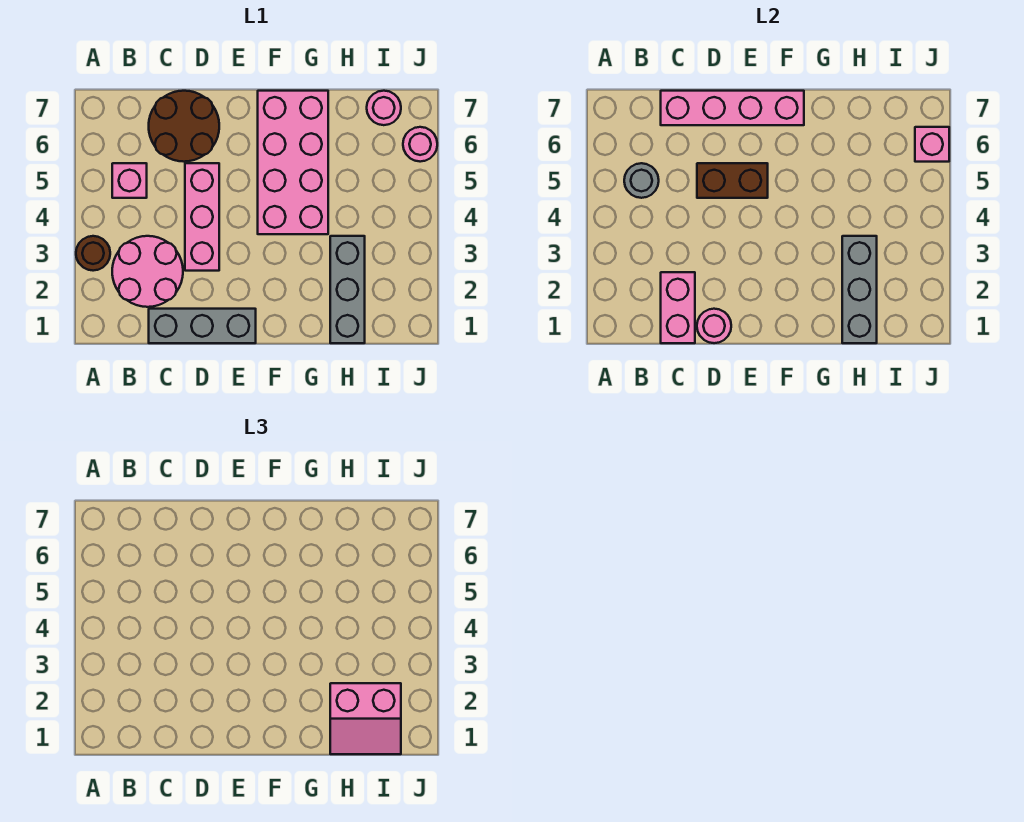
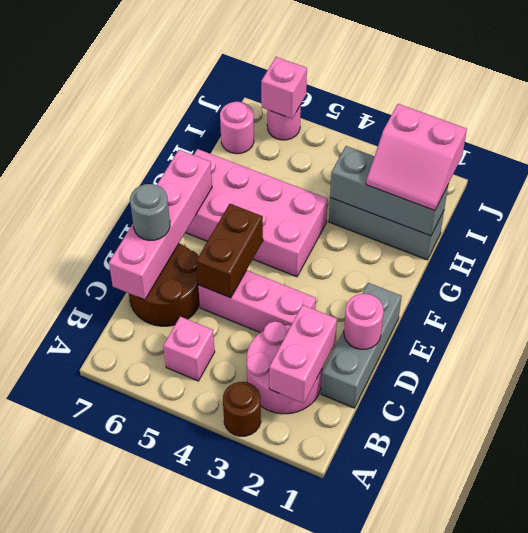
grey 1x1 round brick [624,163,659,198] -> grey 1x1 round brick moved to [130,184,170,240]
pink 1x2 brick [661,272,695,343] -> pink 1x2 brick turned to [269,305,337,403]
pink 2x2 slope [330,683,401,754] -> pink 2x2 slope turned to [366,104,467,211]

